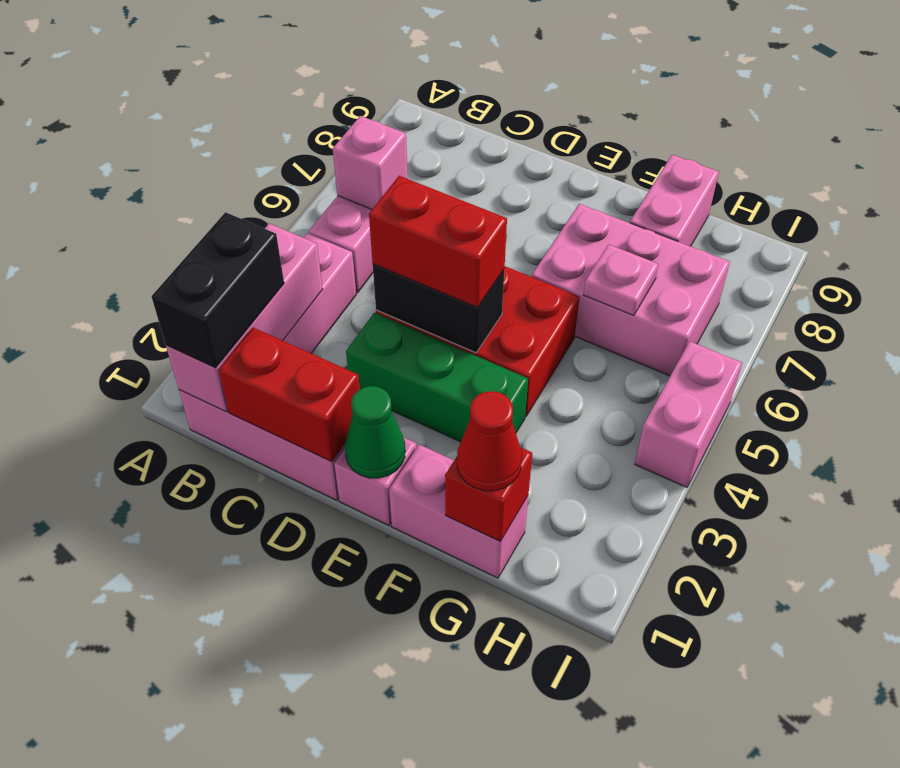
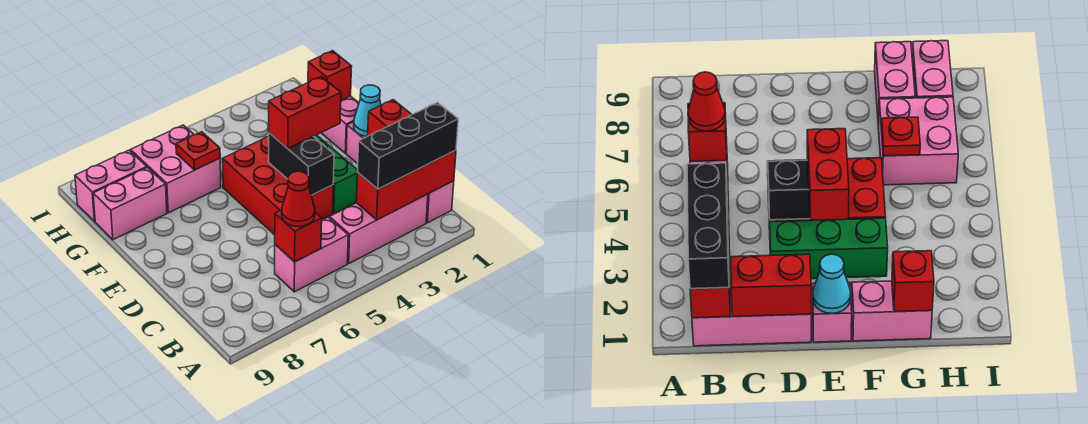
pink 1x3 brick [166,224,323,412] -> red 1x3 brick [356,150,456,220]
black 1x2 brick [152,212,284,368] -> black 1x3 brick [358,102,458,189]
pink 1x1 brick [333,116,408,209] -> red 1x1 brick [275,210,322,262]
red 1x2 brick [369,176,507,307] -> red 1x2 brick turned to [269,76,341,148]
green 1x1 cone [345,386,405,478] -> cyan 1x1 cone [354,85,381,136]
pink 2x3 brick [532,204,730,376] -> pink 2x2 brick [131,125,221,213]
red 1x1 cone [457,391,522,491] -> red 1x1 cone moved to [282,171,315,227]
pink 1x1 plate [584,244,658,316] -> red 1x1 plate [176,132,220,170]
pink 1x2 brick [635,341,742,487] -> pink 1x2 brick moved to [75,150,147,222]

